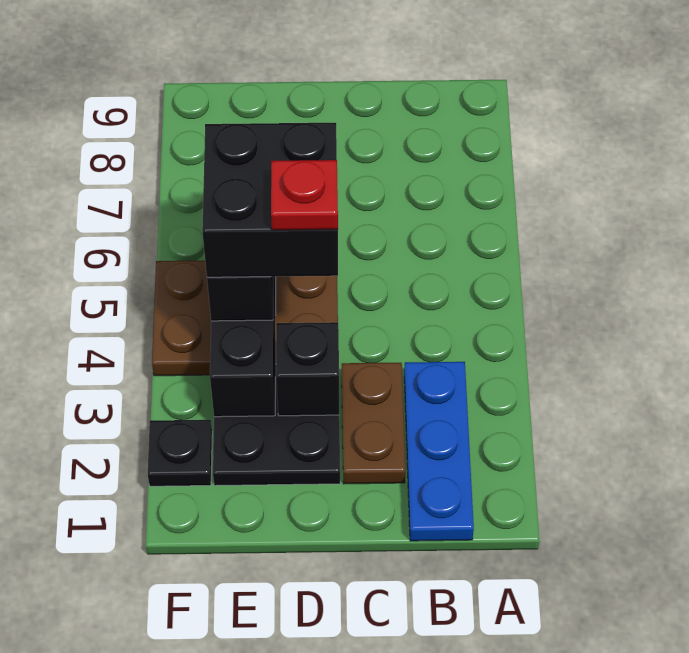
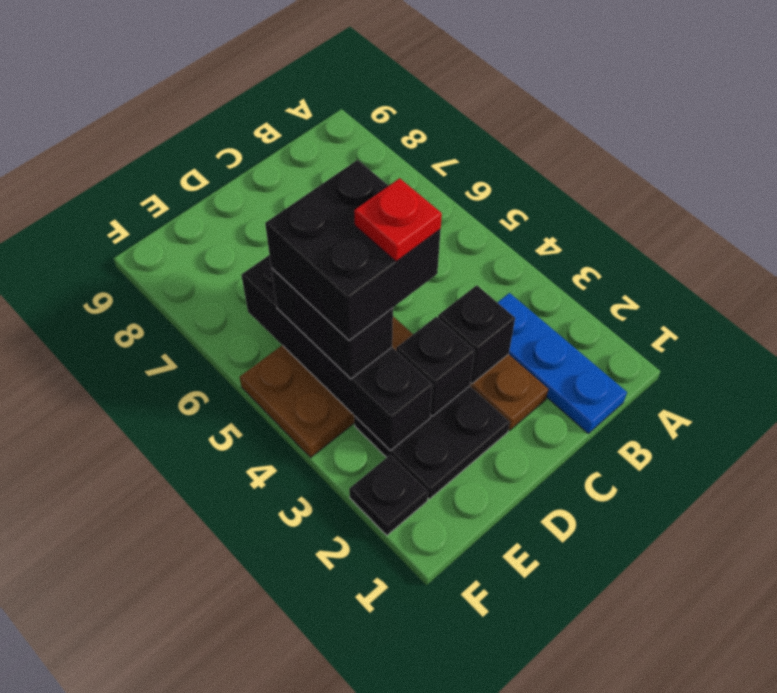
none -> black 1x1 brick [438,285,515,384]

